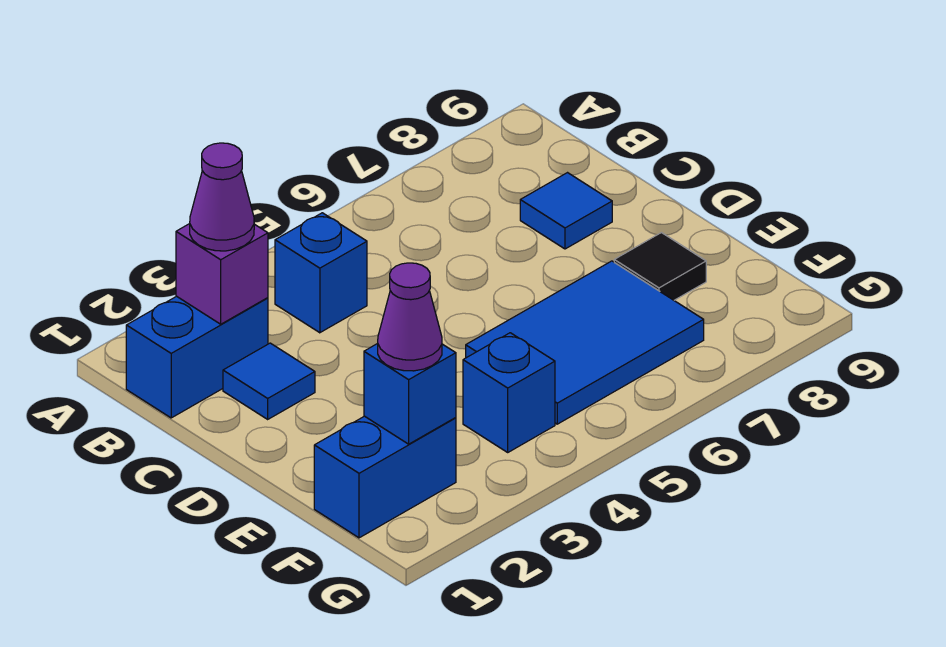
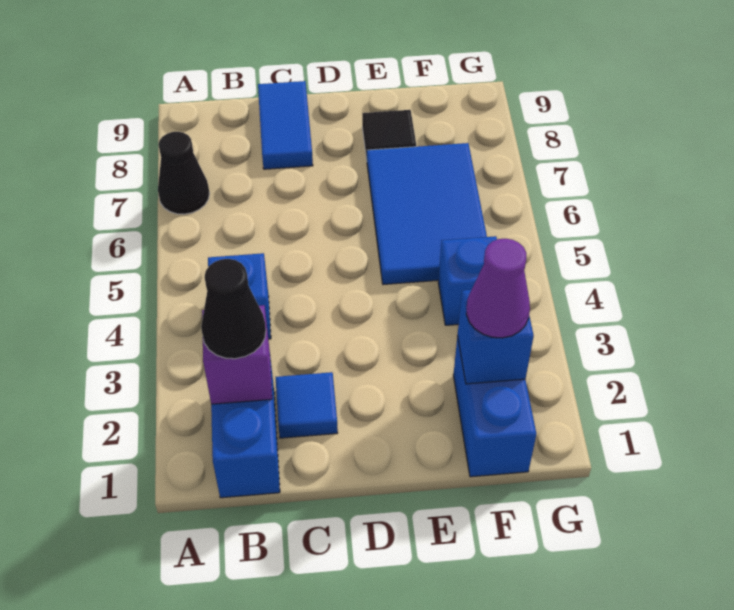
none -> black 1x1 cone [158,132,210,214]
purple 1x1 cone [190,143,254,251] -> black 1x1 cone [201,259,266,359]
blue 1x1 tile [520,173,612,249] -> blue 1x2 tile [258,81,313,169]

